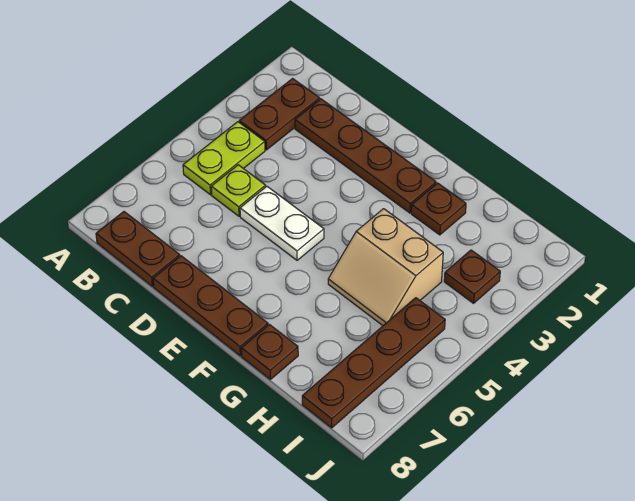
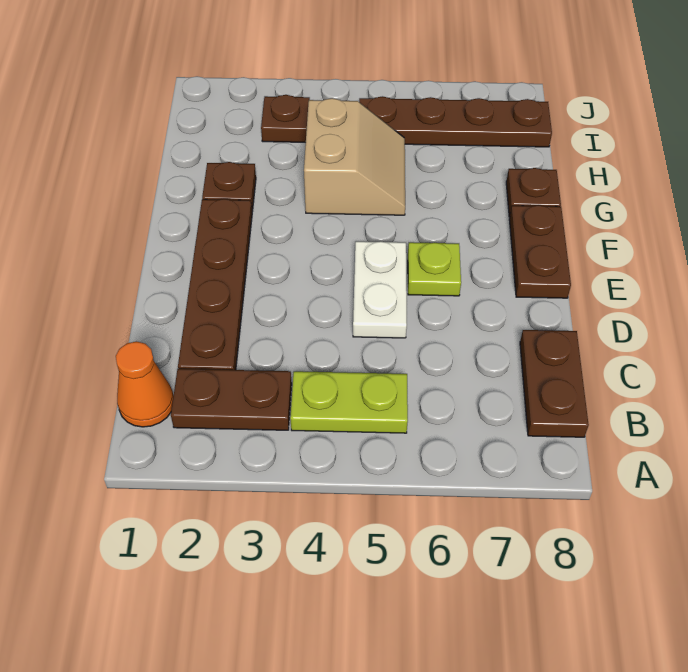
none -> orange 1x1 cone [116,341,174,427]
lime 1x1 plate [211,165,266,216] -> lime 1x1 plate moved to [408,242,461,296]
brown 1x3 plate [153,256,268,356] -> brown 1x2 plate [509,205,571,298]

